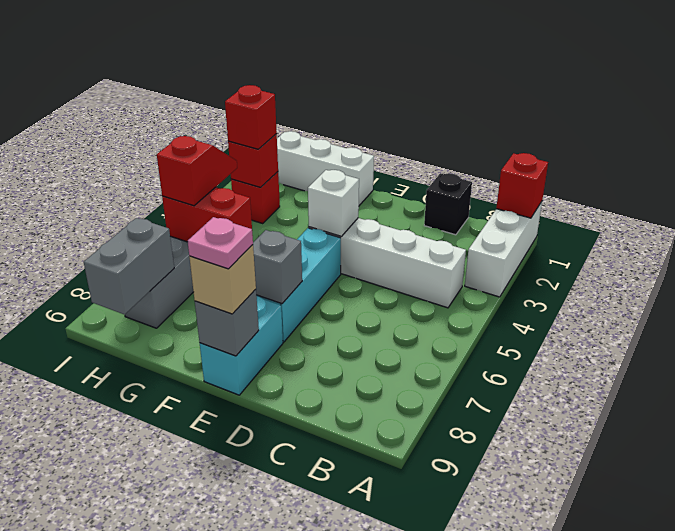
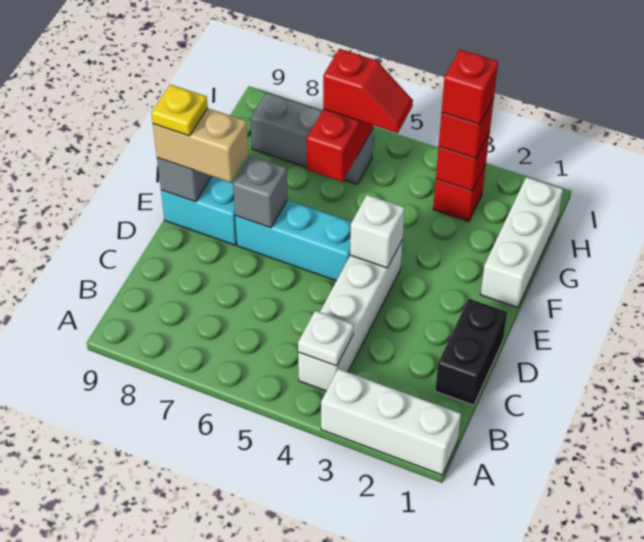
red 1x1 brick [496,153,548,218] -> red 1x1 brick moved to [442,50,498,125]
none -> white 1x1 plate [298,311,354,366]
black 1x1 brick [424,173,472,235] -> black 1x2 brick [435,299,507,405]
tan 1x1 brick [189,245,256,314] -> tan 1x2 brick [153,108,248,183]
pink 1x1 plate [188,217,253,269] -> yellow 1x1 plate [151,85,208,136]
grey 1x2 brick [84,218,174,315] -> none

